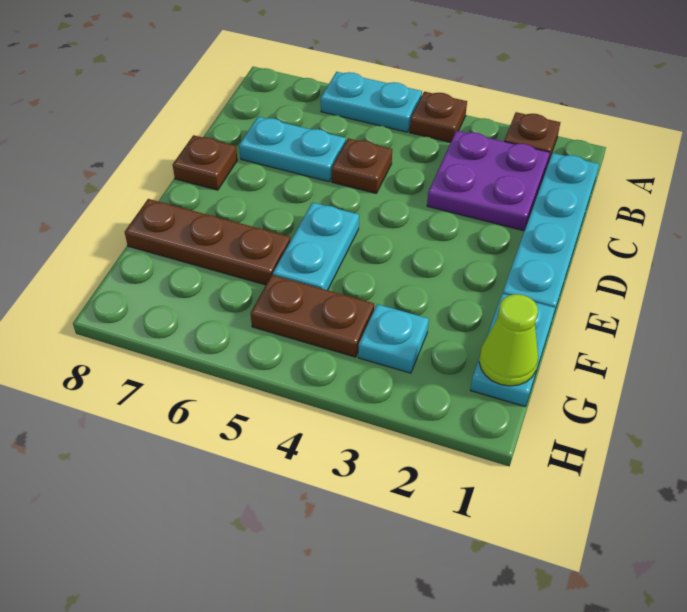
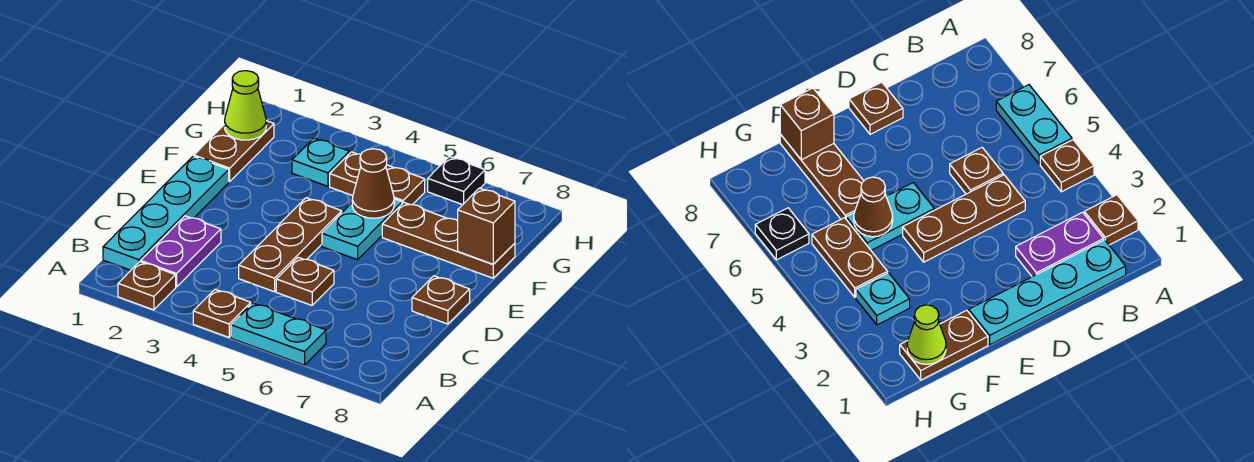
purple 2x2 plate [427,131,550,231] -> purple 1x2 plate [141,216,221,287]
none -> brown 1x3 plate [239,198,342,292]
cyan 1x2 plate [239,117,346,182] -> none
cyan 1x2 plate [471,294,555,407] -> brown 1x2 plate [194,121,274,182]
none -> brown 1x1 cone [352,149,394,218]
none -> brown 1x1 brick [458,188,515,264]
none -> black 1x1 plate [428,157,485,205]

